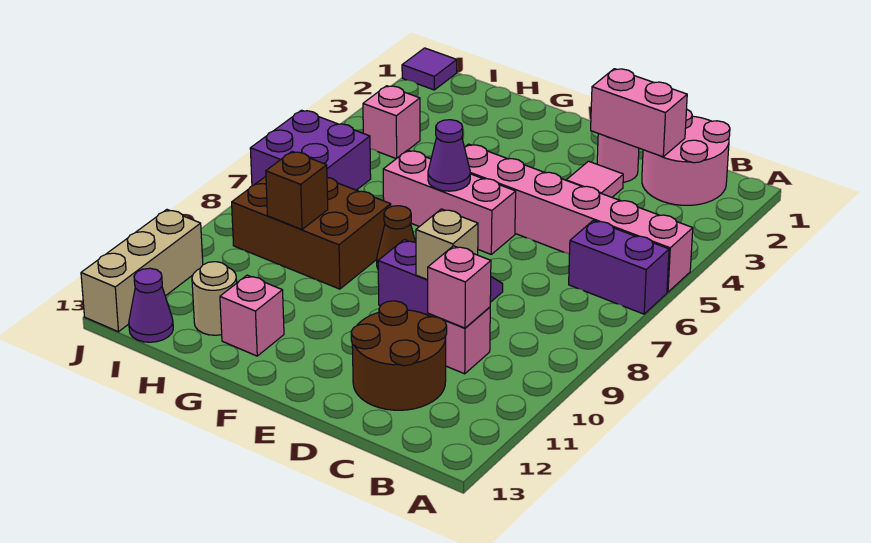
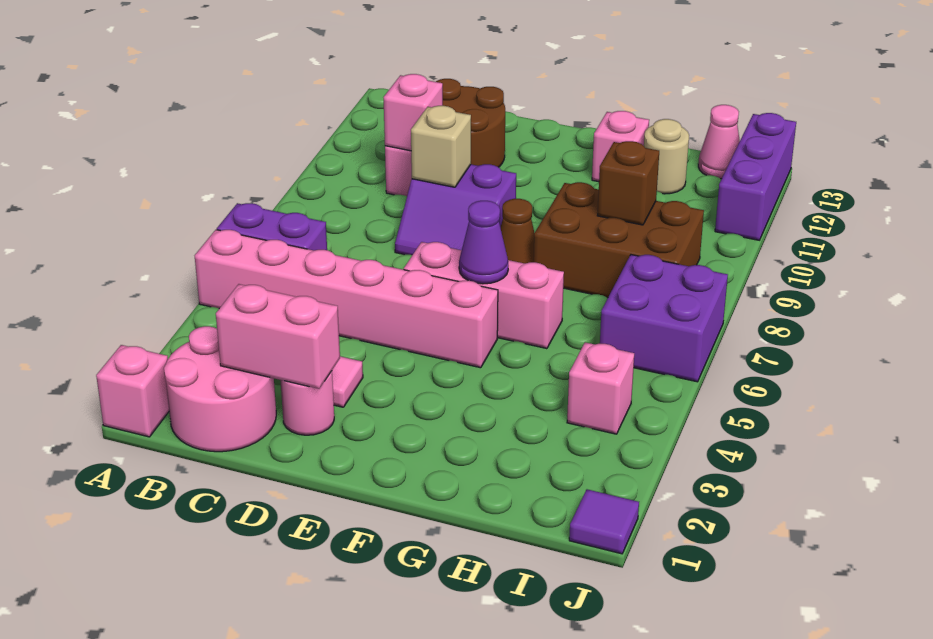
none -> pink 1x1 brick [96,345,169,437]
purple 1x1 cone [129,268,173,342] -> pink 1x1 cone [698,105,740,179]
tan 1x3 brick [81,210,203,332] -> purple 1x3 brick [715,113,796,240]

